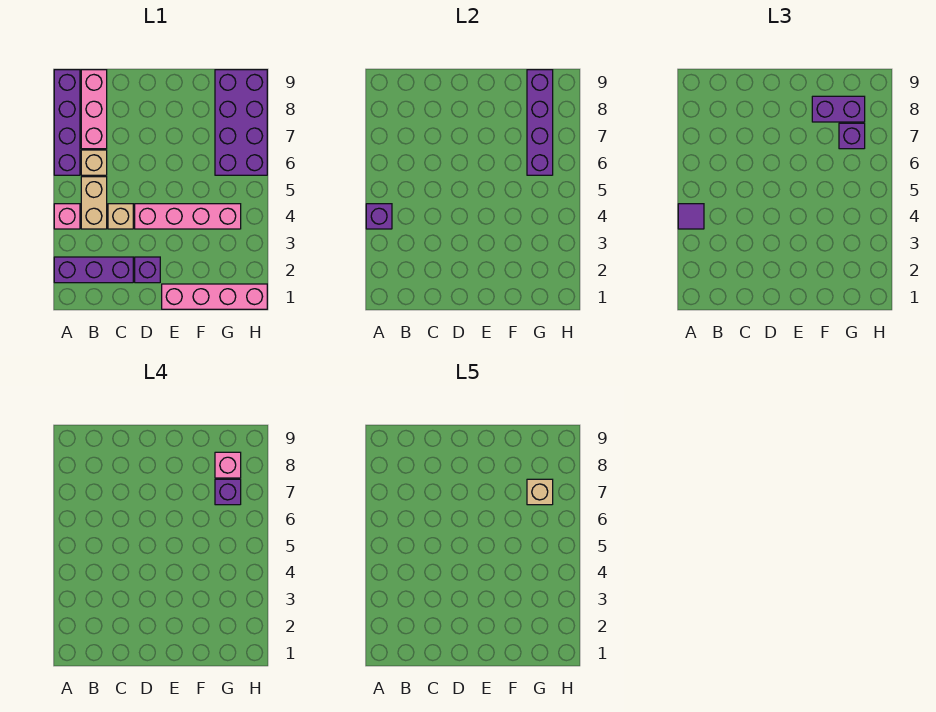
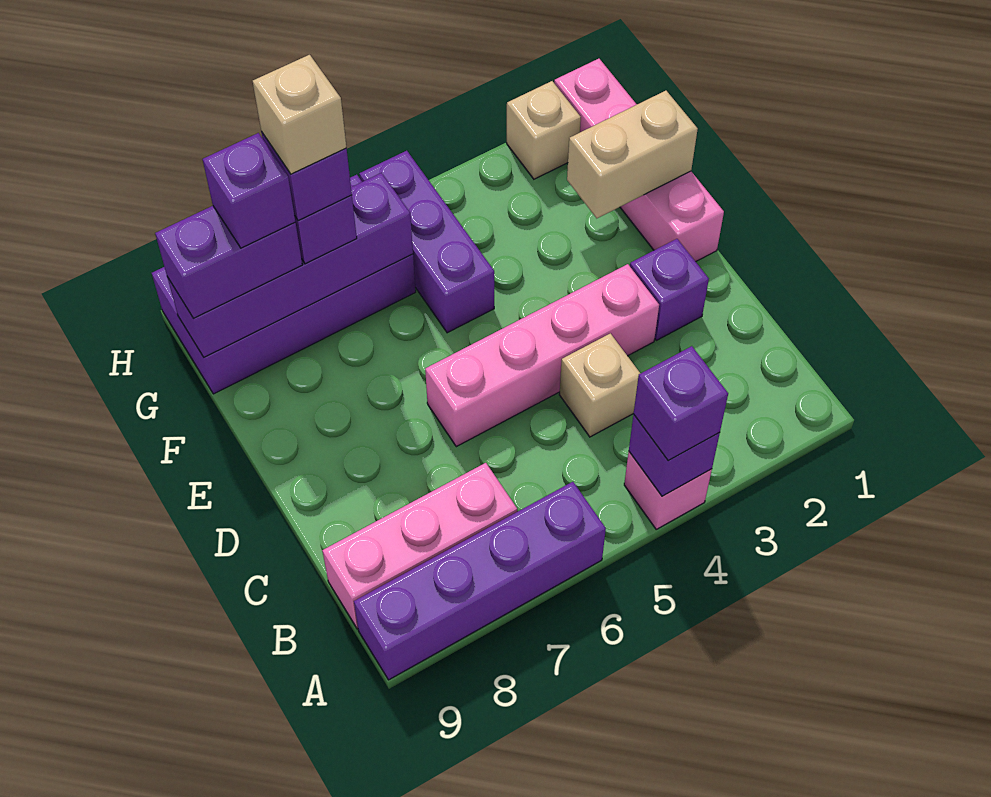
purple 1x3 brick [54,257,133,283] -> purple 1x3 brick moved to [359,151,494,333]
purple 1x1 tile [678,204,704,229] -> purple 1x1 brick [634,346,728,461]
tan 1x2 brick [81,177,107,229] -> tan 1x2 brick moved to [567,91,698,218]
tan 1x1 brick [81,150,107,175] -> tan 1x1 brick moved to [507,81,581,179]
pink 1x4 brick [135,204,241,229] -> pink 1x4 brick turned to [425,264,659,447]
purple 1x2 brick [812,96,865,122] -> purple 1x2 brick turned to [155,206,302,319]
pink 1x1 brick [215,452,241,478] -> purple 1x1 brick [203,133,295,248]

